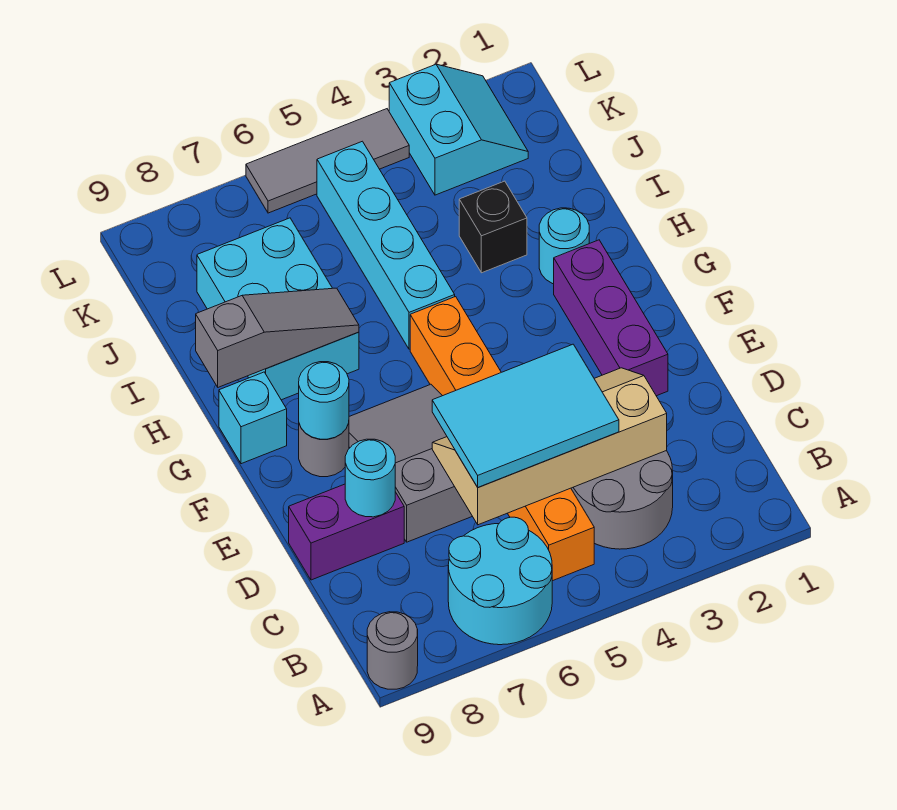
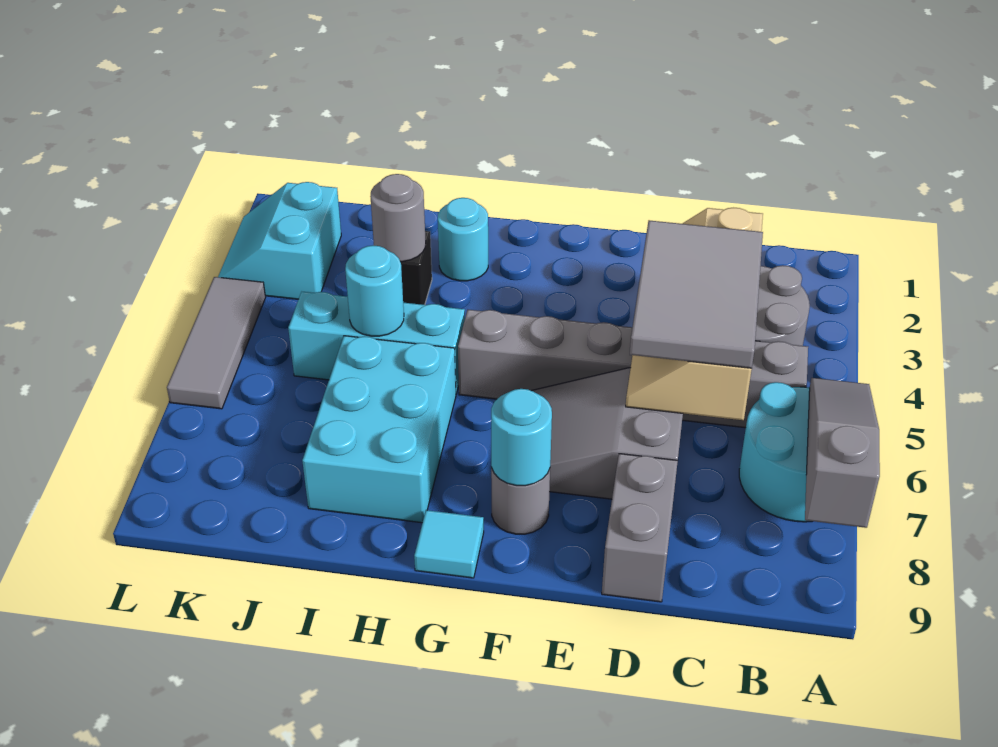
grey 1x1 round brick [367,612,418,689] -> grey 1x1 round brick moved to [370,174,426,262]
orange 1x6 brick [410,297,594,581] -> grey 1x6 brick [458,310,808,428]
cyan 2x3 tile [432,344,619,487] -> grey 2x3 tile [630,220,763,368]
purple 1x2 brick [289,484,404,580] -> grey 1x2 brick [602,454,678,602]
cyan 1x1 round brick [345,439,395,517] -> cyan 1x1 round brick moved to [345,245,404,336]
purple 1x3 brick [554,240,668,396] -> none
cyan 1x1 brick [219,372,287,464] -> cyan 1x1 tile [414,510,484,578]
cyan 1x4 brick [317,141,455,349] -> cyan 1x3 brick [288,292,465,394]
cyan 2x3 brick [197,218,359,400] -> cyan 2x3 brick turned to [302,336,456,523]
grey 1x3 slope [196,288,359,387] -> grey 1x3 slope moved to [805,378,880,528]
cyan 2x2 slope [389,64,528,195] -> cyan 2x2 slope turned to [218,182,341,299]

